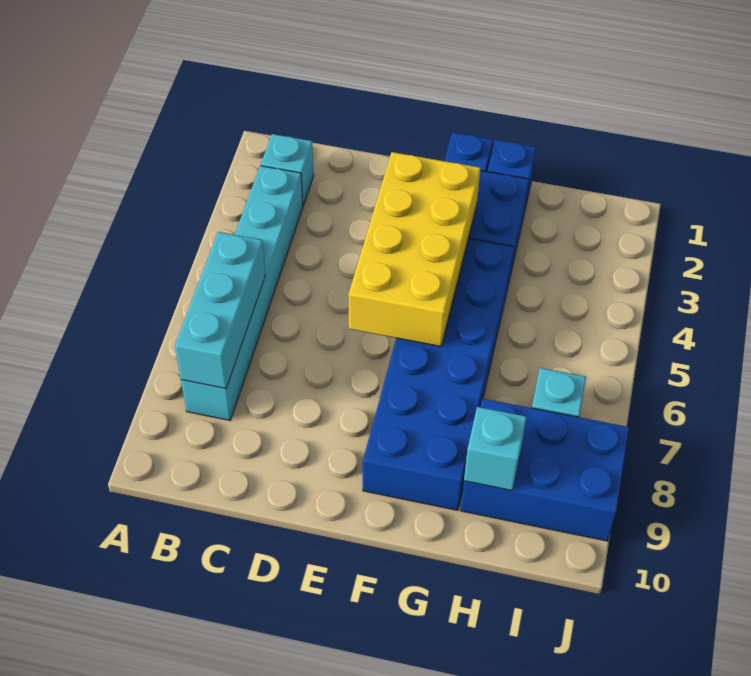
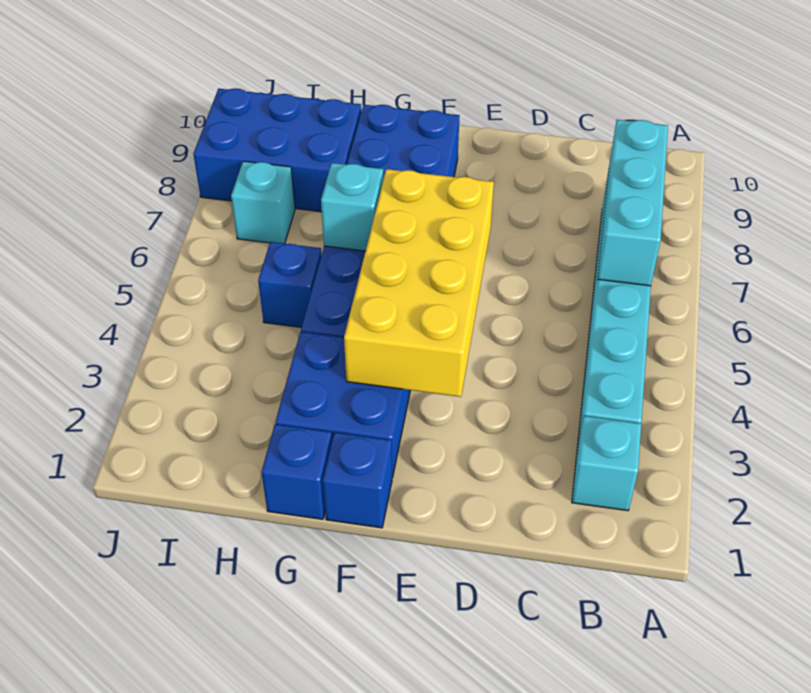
none -> blue 1x1 brick [258,242,321,327]
cyan 1x1 brick [464,407,526,490] -> cyan 1x1 brick moved to [321,163,384,251]

